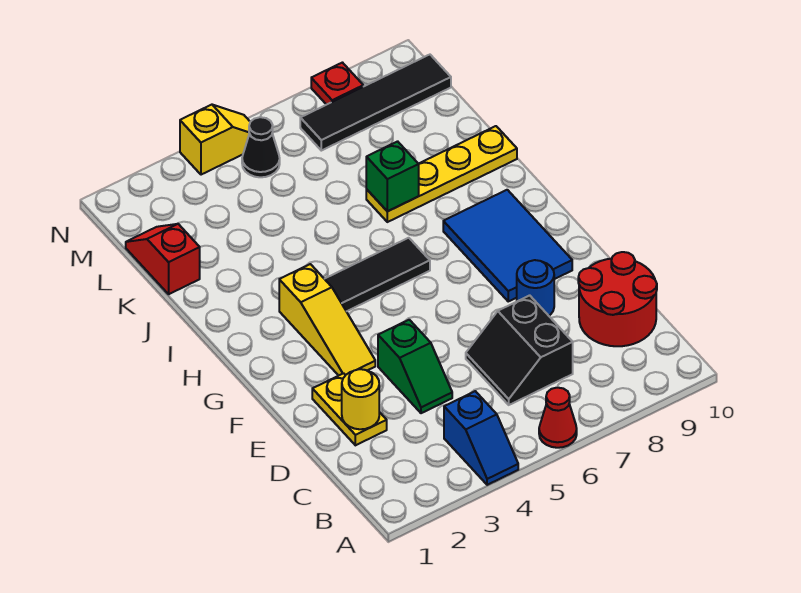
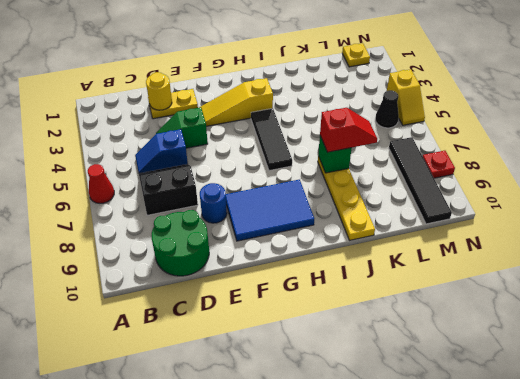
blue 1x2 slope [444,391,518,485] -> blue 1x2 slope moved to [135,129,188,173]
red 2x2 round brick [578,252,657,346] -> green 2x2 round brick [151,210,209,276]
red 1x2 slope [126,224,200,294] -> red 1x2 slope moved to [320,108,377,152]
none -> yellow 1x1 plate [342,43,370,67]

